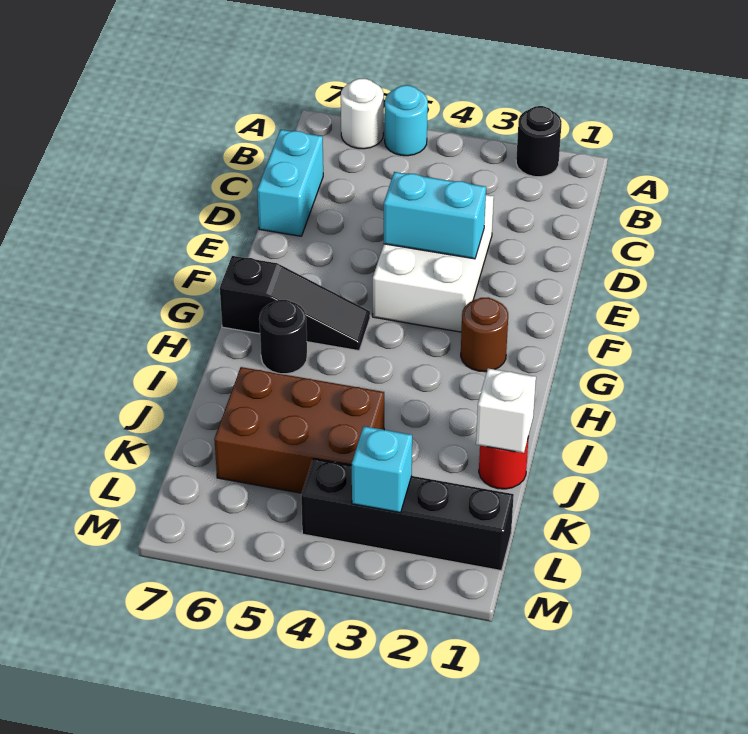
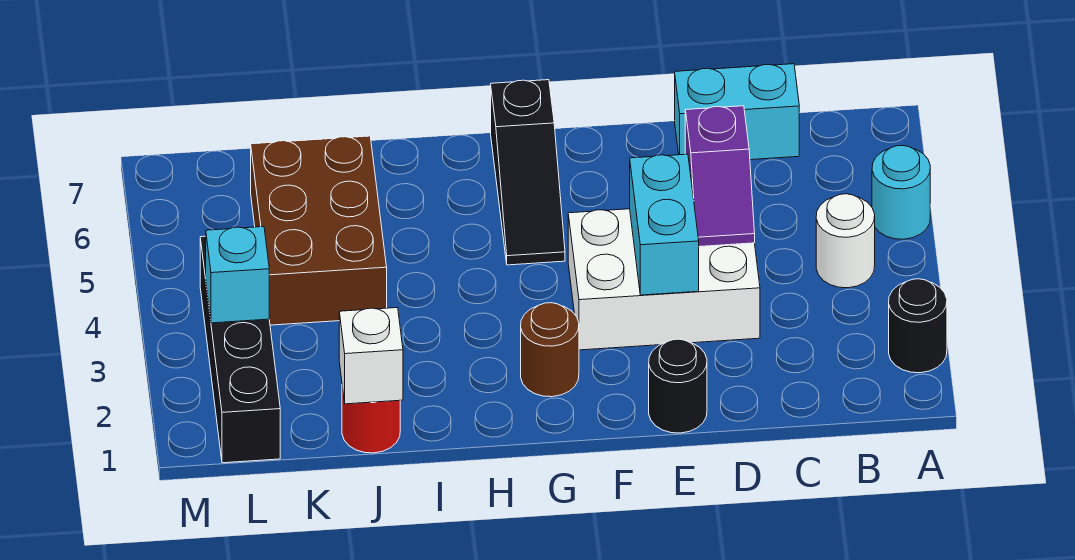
white 1x1 round brick [341,79,384,149] -> white 1x1 round brick moved to [816,194,875,288]
none -> purple 1x2 slope [685,106,755,247]
black 1x1 round brick [259,300,307,374] -> black 1x1 round brick moved to [649,339,707,433]

